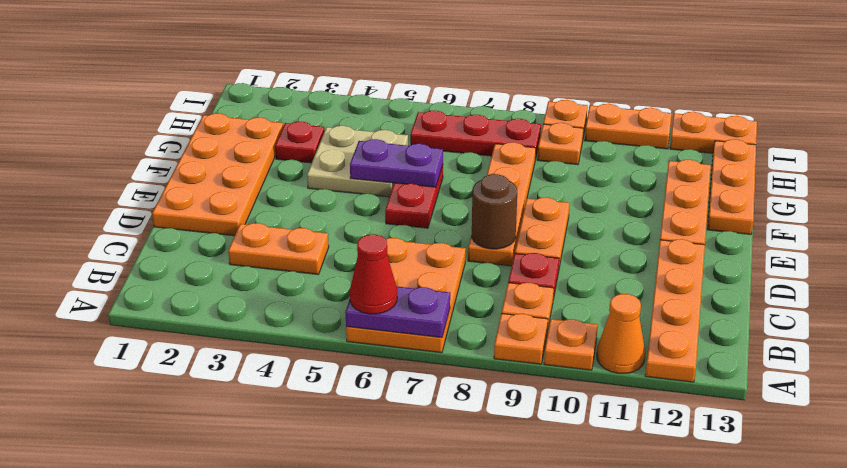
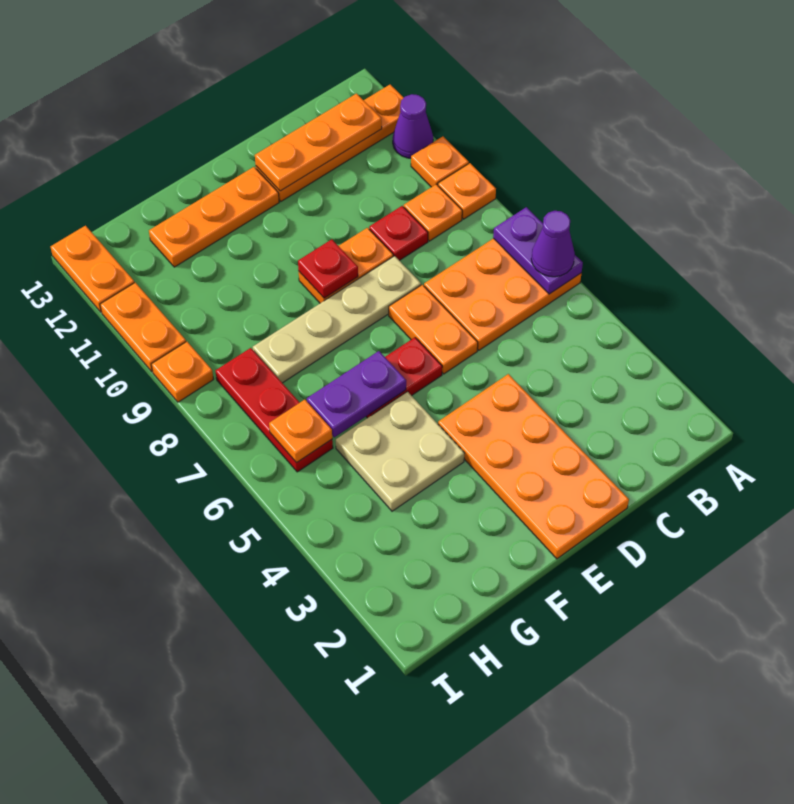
red 1x1 cone [350,234,397,314] -> purple 1x1 cone [531,211,575,277]
orange 1x1 cone [597,294,645,373] -> purple 1x1 cone [393,94,433,158]
orange 1x2 plate [228,223,329,274] -> orange 1x2 plate moved to [389,285,478,374]
orange 2x4 plate [152,113,283,236] -> orange 2x4 plate turned to [438,374,629,559]
orange 1x4 plate [468,142,536,266] -> tan 1x4 plate [253,256,421,383]
brown 1x1 round brick [472,174,517,249] -> none
purple 1x2 plate [350,139,443,187] -> purple 1x2 plate turned to [307,351,406,437]
orange 1x3 plate [708,139,756,234] -> orange 1x3 plate moved to [255,94,382,191]
red 1x1 plate [275,122,325,163] -> red 1x1 plate moved to [298,239,358,298]
orange 1x1 plate [538,123,583,165] -> orange 1x1 plate moved to [269,400,332,463]

